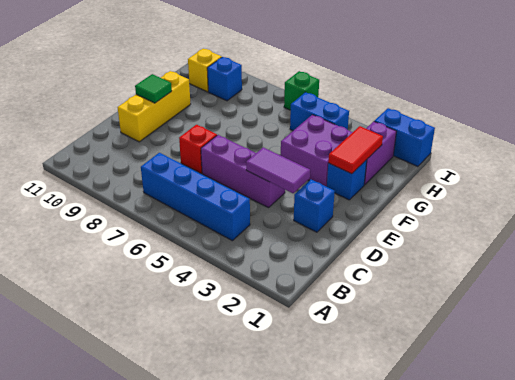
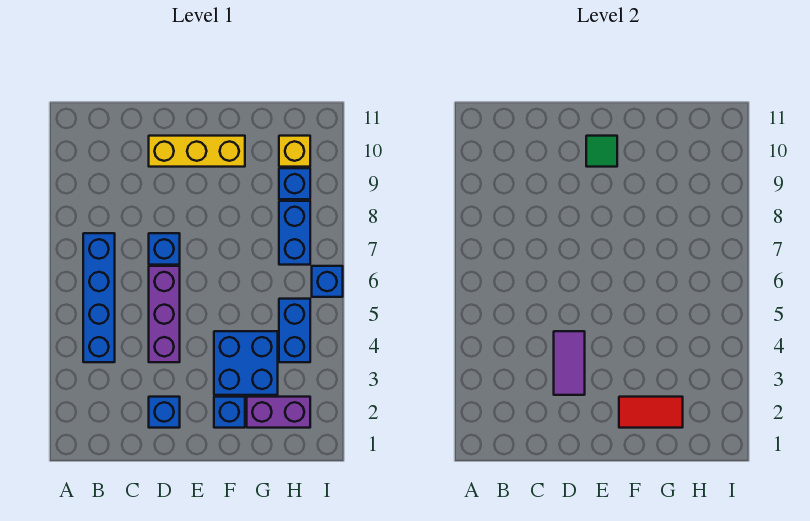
red 1x1 brick [179,125,217,173] -> blue 1x1 brick [149,233,180,265]
purple 2x2 brick [281,115,353,187] -> blue 2x2 brick [214,331,278,395]
blue 1x2 brick [374,108,435,167] -> blue 1x2 brick moved to [279,201,310,265]
green 1x1 brick [284,71,319,110] -> blue 1x1 brick [312,266,343,297]

